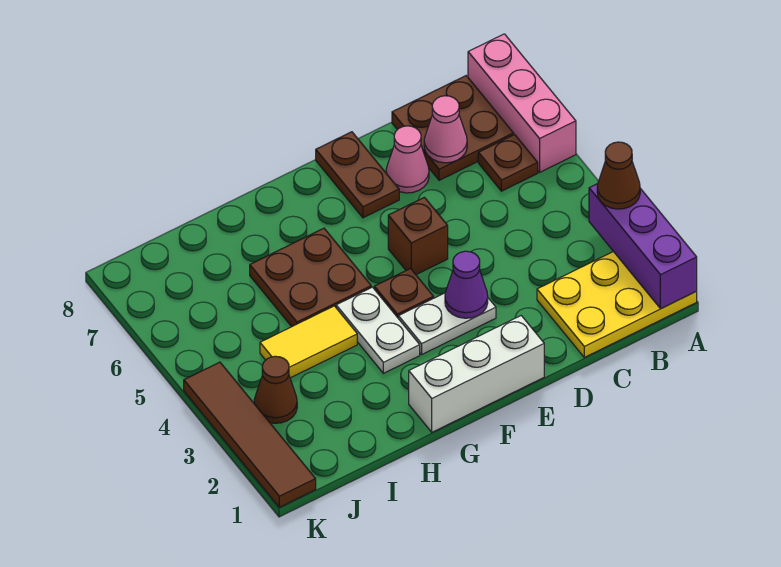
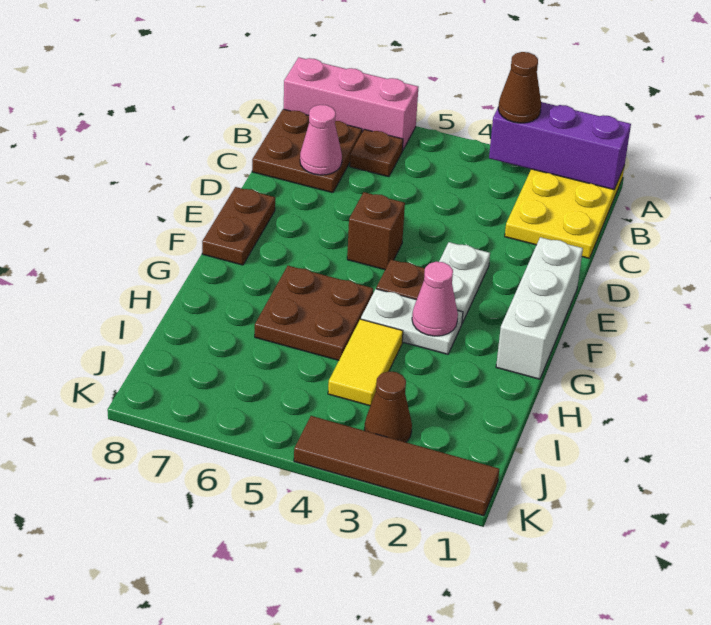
pink 1x1 cone [386,126,429,193] -> pink 1x1 cone moved to [412,262,458,336]
purple 1x1 cone [445,251,488,318] -> none
brown 1x2 plate [316,132,399,218] -> brown 1x2 plate turned to [202,187,275,265]

